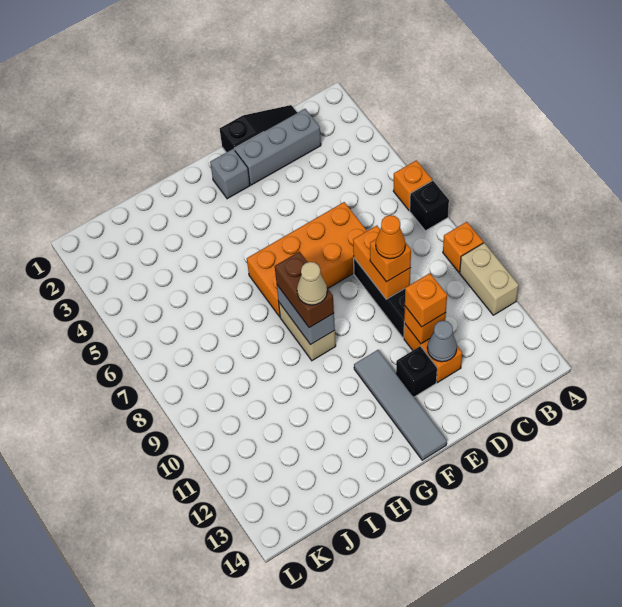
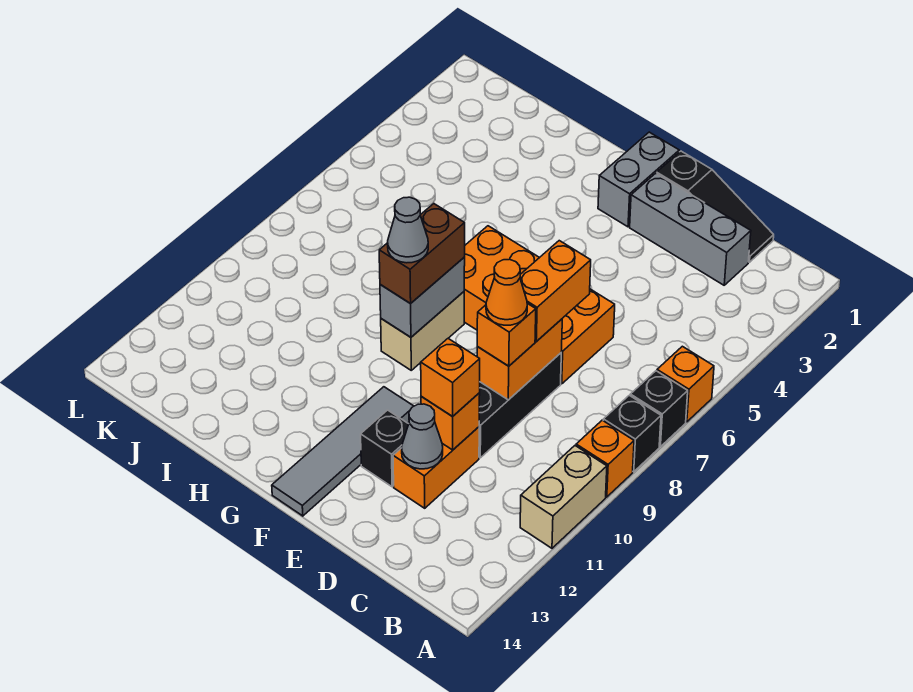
none -> black 1x1 brick [603,395,661,472]
none -> orange 1x2 brick [520,241,591,341]
grey 1x1 brick [210,149,250,199] -> grey 1x2 brick [598,132,679,227]
tan 1x1 cone [297,262,327,305] -> grey 1x1 cone [388,197,428,263]

